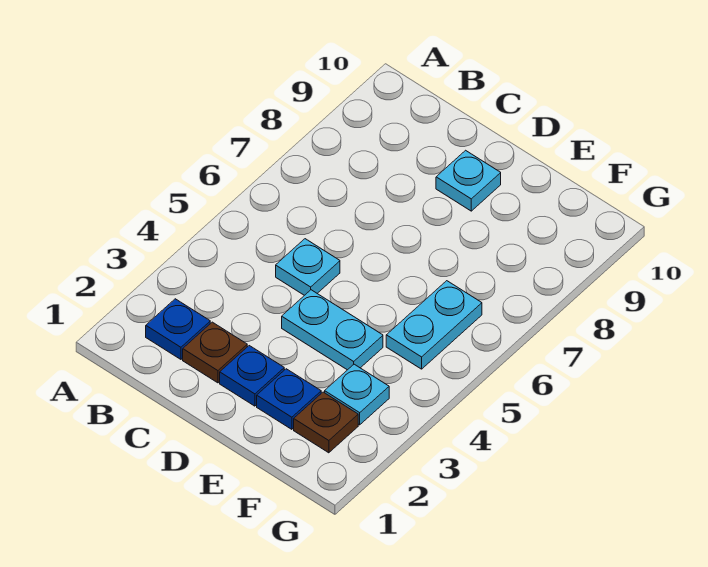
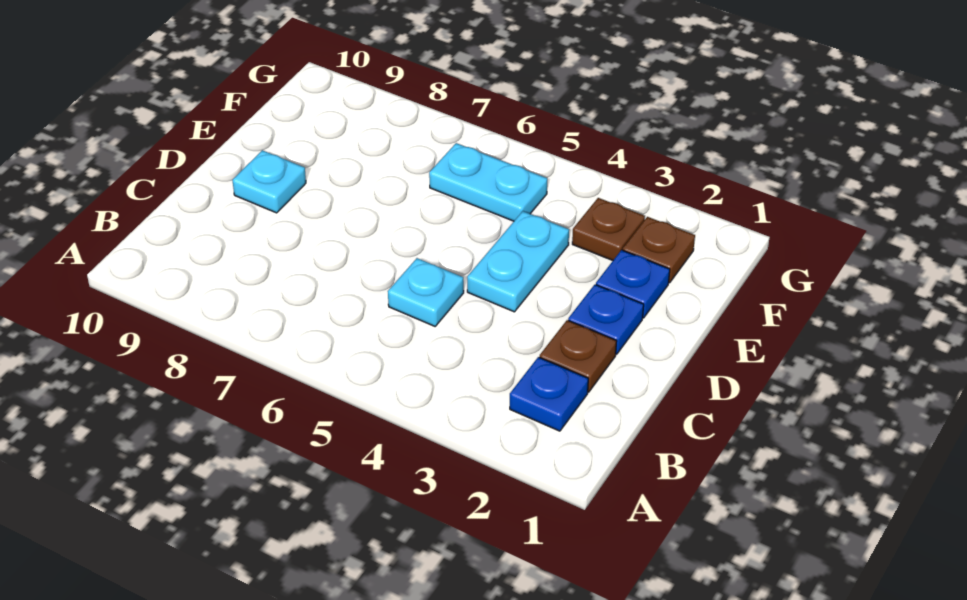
cyan 1x1 plate [325,364,389,425] -> brown 1x1 plate [572,198,645,260]

